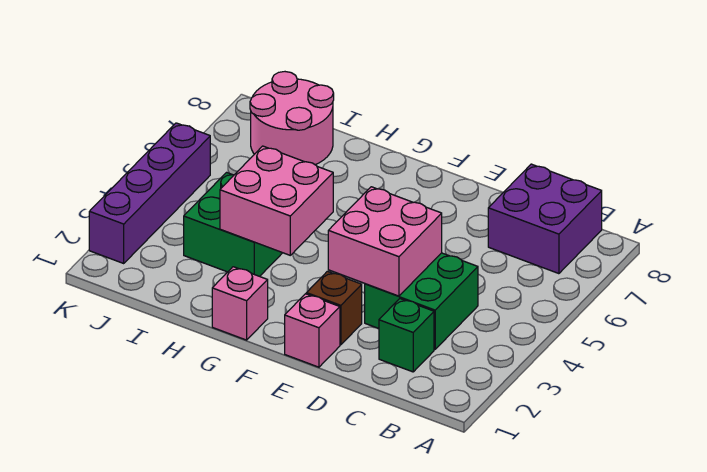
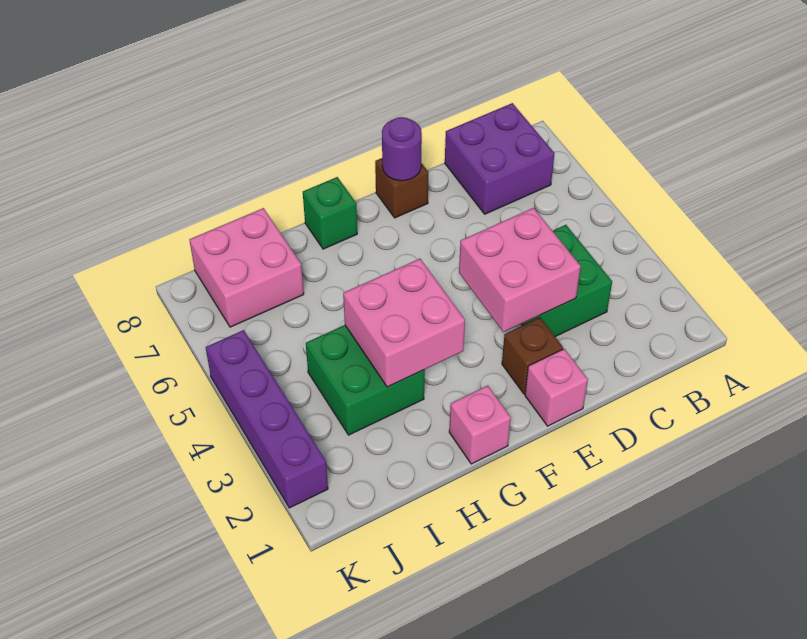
green 1x1 brick [379,299,434,372] -> green 1x1 brick moved to [303,177,357,249]
none -> brown 1x1 brick [375,158,428,218]
none -> purple 1x1 round brick [382,117,422,181]
pink 2x2 round brick [250,72,334,165] -> pink 2x2 brick [189,208,304,327]

